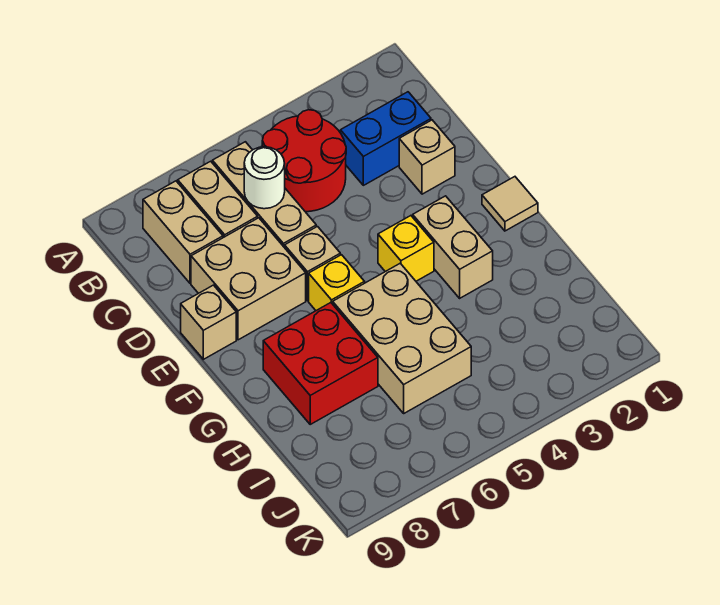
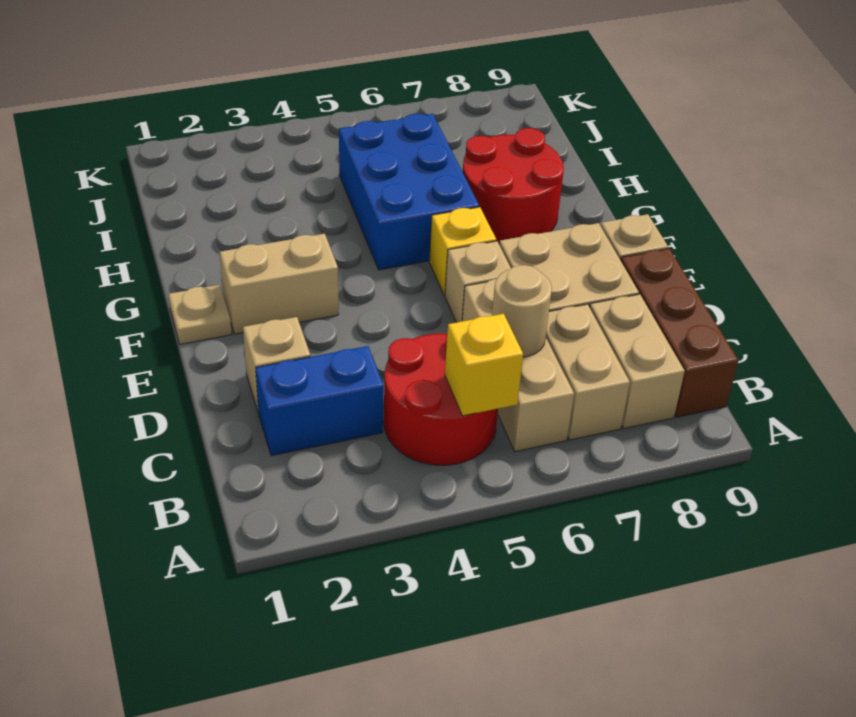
none -> brown 1x3 brick [621,249,738,417]
white 1x1 round brick [244,147,285,209] -> tan 1x1 round brick [492,265,552,357]
tan 1x1 tile [482,177,538,231] -> tan 1x1 plate [168,285,232,344]
tan 1x2 brick [413,196,493,298] -> tan 1x2 brick turned to [220,234,338,334]
yellow 1x1 brick [378,216,434,281] -> yellow 1x1 brick moved to [445,314,523,416]
tan 2x3 brick [333,263,471,413] -> blue 2x3 brick [339,114,479,270]
red 2x2 brick [263,303,378,424] -> red 2x2 round brick [463,128,564,243]

